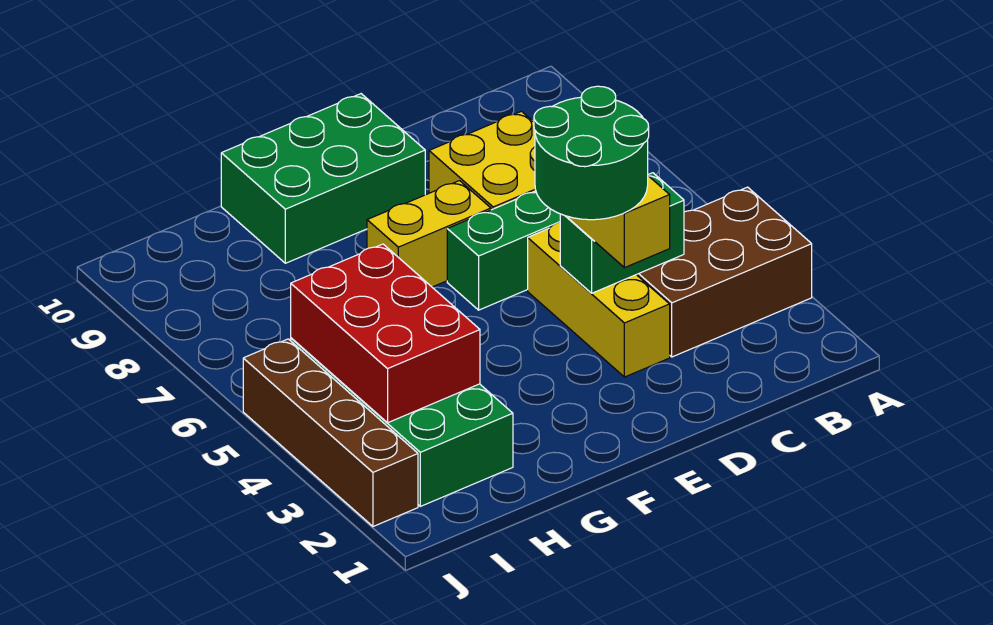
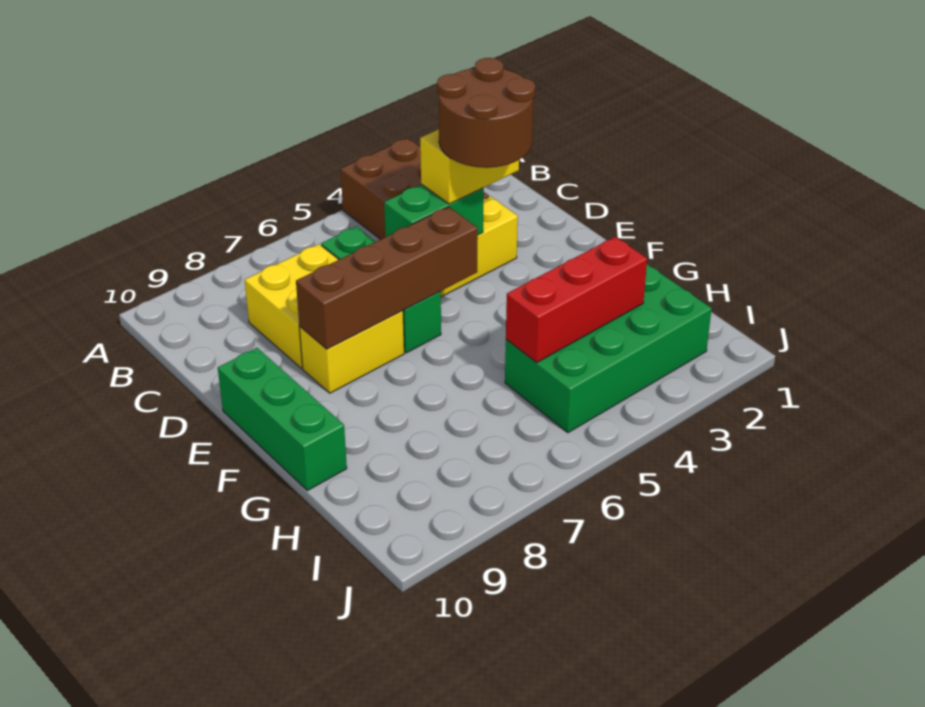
green 1x2 brick [560,173,684,293] -> green 1x2 brick turned to [384,184,484,237]
green 2x2 round brick [534,86,649,220] -> brown 2x2 round brick [437,58,535,168]
yellow 1x2 brick [367,181,491,287] -> yellow 1x2 brick turned to [300,311,404,393]
green 2x3 brick [221,94,425,263] -> green 1x3 brick [218,348,347,491]
red 2x3 brick [291,244,480,423] -> red 1x3 brick [506,237,647,362]
brown 1x4 brick [243,339,418,526] -> brown 1x4 brick moved to [296,207,478,349]

